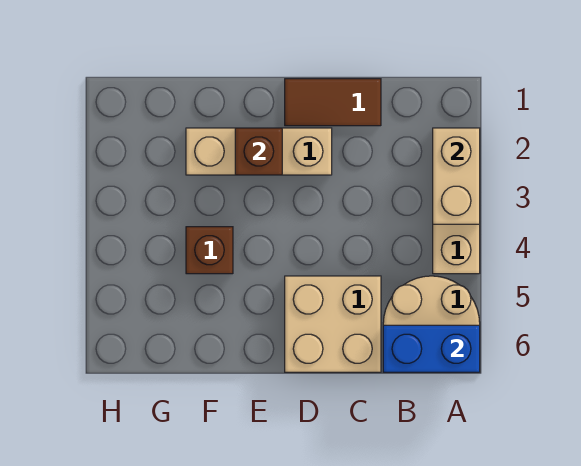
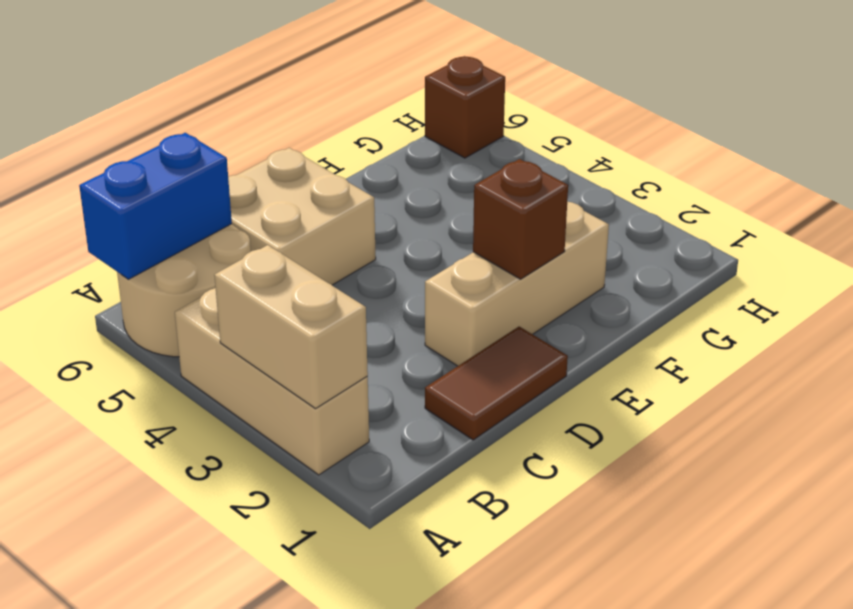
brown 1x1 brick [186,227,233,274] -> brown 1x1 brick moved to [425,56,505,158]

